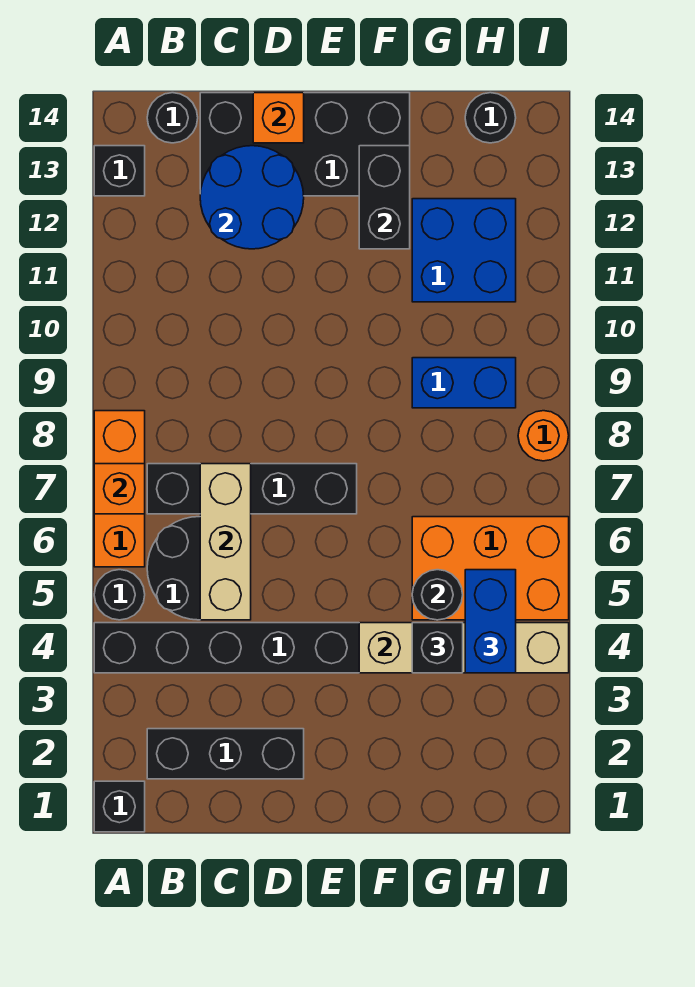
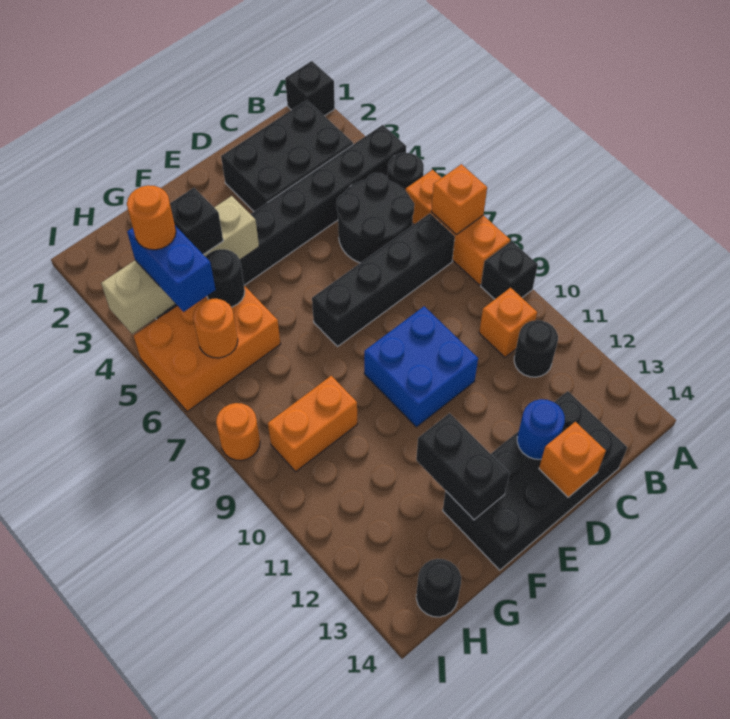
black 1x1 brick [94,146,145,196] -> black 1x1 brick moved to [481,241,538,299]
black 1x3 brick [147,729,304,779] -> black 2x3 brick [221,100,353,211]
none -> orange 1x1 brick [479,288,537,357]
black 1x1 round brick [147,93,198,143] -> black 1x1 round brick moved to [514,320,558,377]
tan 1x3 brick [200,464,251,620] -> none
blue 2x2 round brick [200,146,304,249] -> blue 1x1 round brick [517,399,565,459]
blue 1x2 brick [412,358,516,408] -> orange 1x2 brick [268,376,357,472]
blue 2x2 brick [412,199,516,302] -> blue 2x2 brick moved to [364,306,478,427]
none -> orange 1x1 round brick [127,185,176,250]
none -> orange 1x1 round brick [193,299,238,358]

